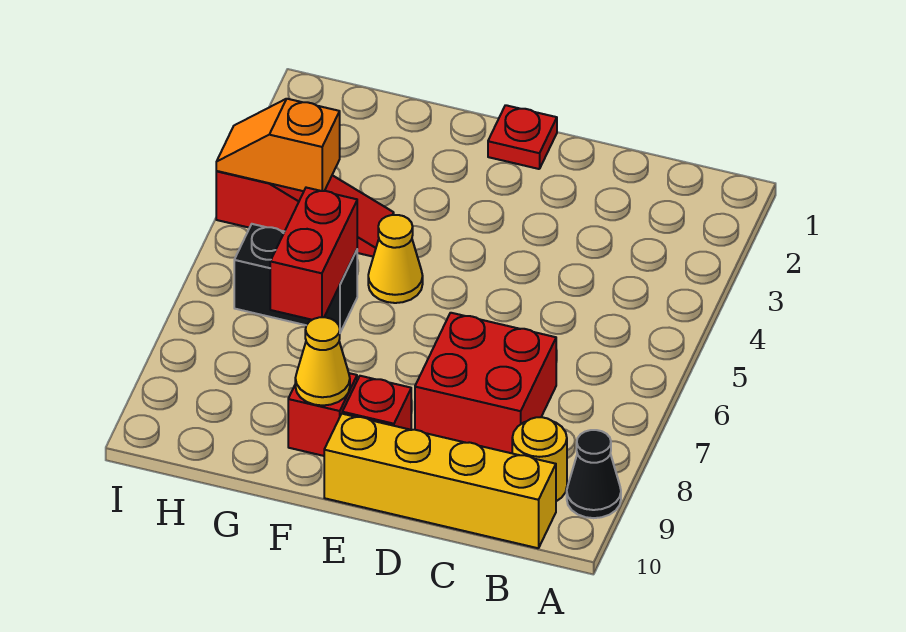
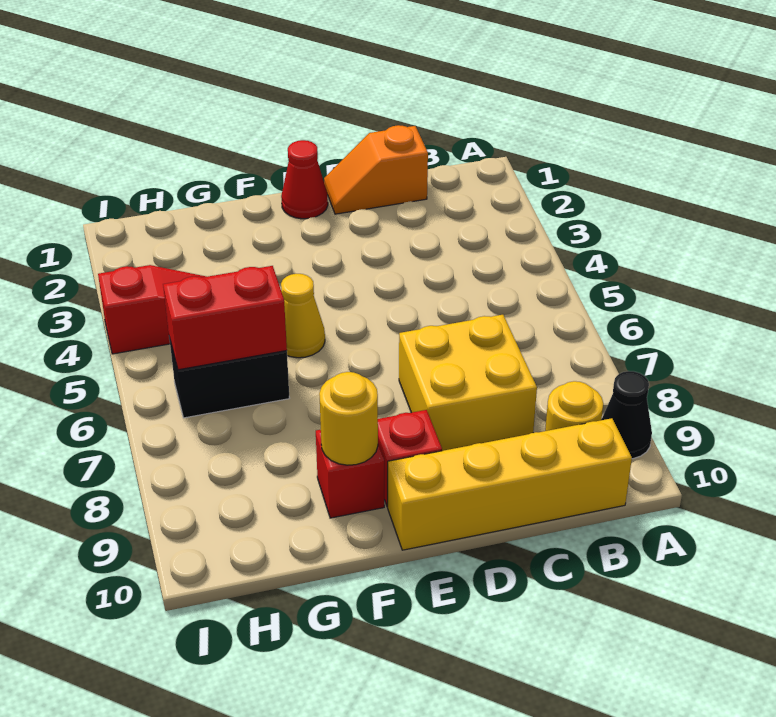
red 2x2 brick [415,313,556,453] -> yellow 2x2 brick [399,315,537,451]
red 1x1 plate [488,105,557,169] -> red 1x1 cone [281,140,328,219]
yellow 1x1 cone [295,317,350,406] -> yellow 1x1 round brick [319,372,378,465]
red 1x2 brick [270,188,357,320] -> red 1x2 brick turned to [163,266,287,370]
orange 1x2 slope [216,99,340,191] -> orange 1x2 slope moved to [324,125,428,214]

